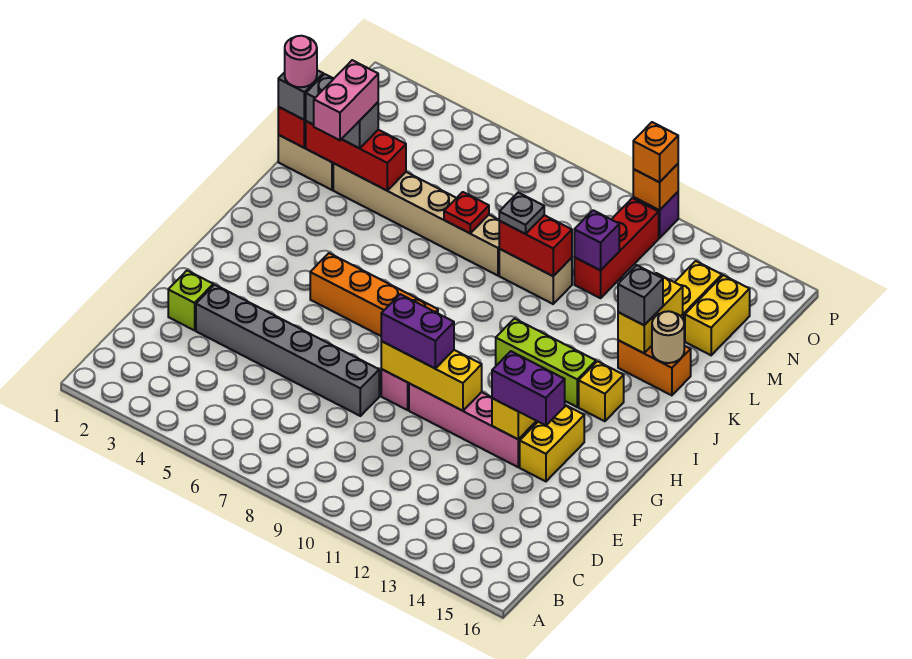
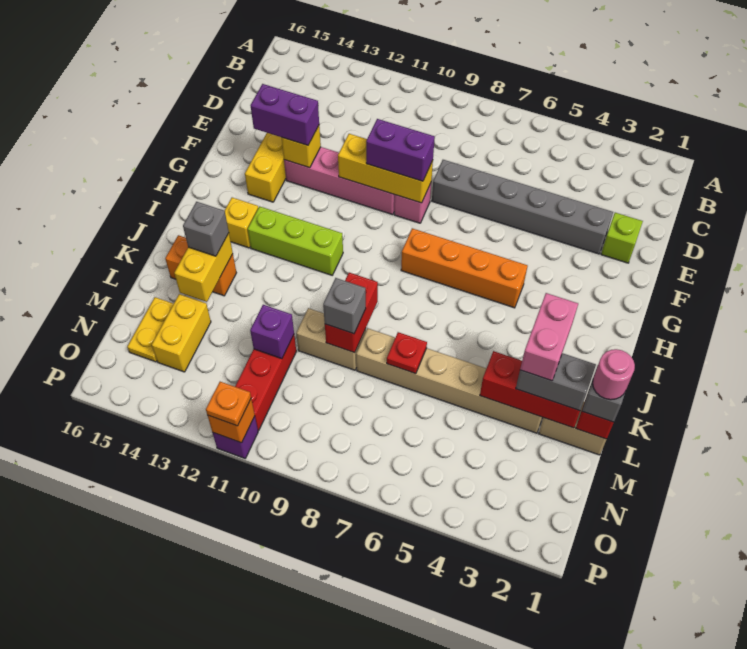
tan 1x1 round brick [652,311,684,363] -> none
red 1x2 brick [499,215,572,276] -> red 1x2 brick turned to [325,273,378,353]
grey 1x1 plate [499,193,544,234] -> grey 1x1 brick [323,278,366,334]
yellow 1x2 brick [685,275,750,355] -> yellow 1x2 plate [127,297,173,362]
orange 1x1 brick [633,122,678,182] -> orange 1x1 plate [206,382,251,426]

